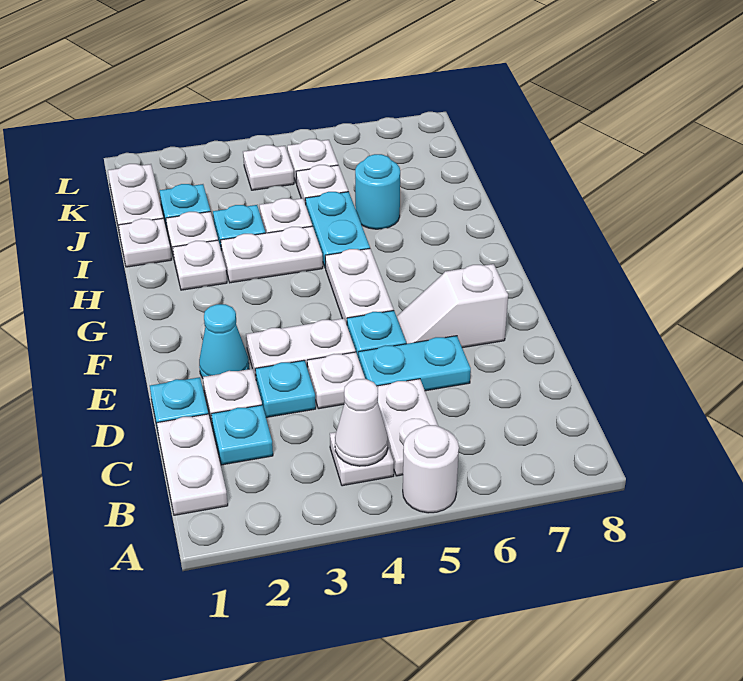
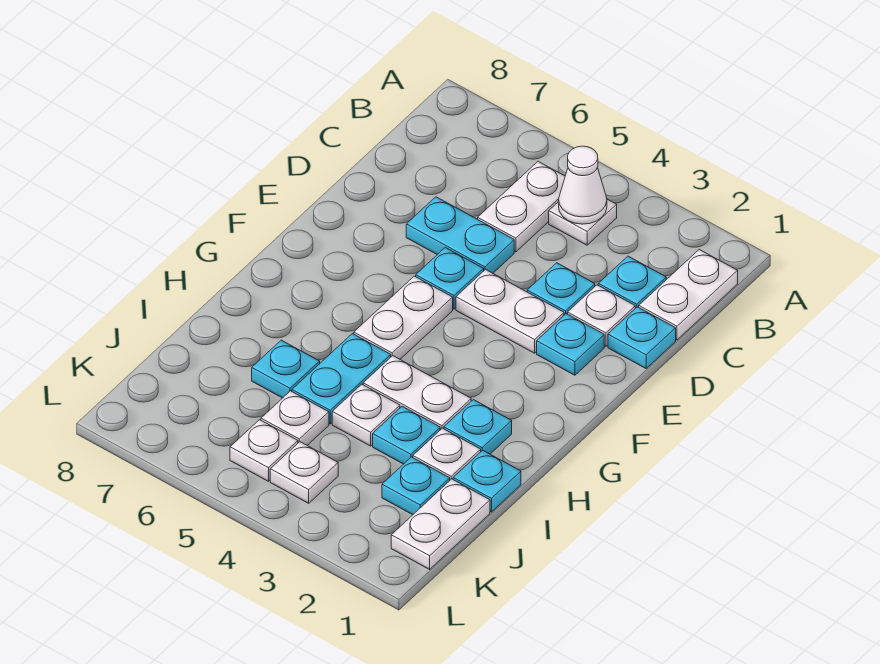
white 1x1 round brick [403,425,459,513] -> none
white 1x1 plate [307,352,365,409] -> none
cyan 1x1 cone [199,304,249,378] -> cyan 1x1 plate [537,314,604,375]
white 1x2 slope [396,264,508,348] -> none
white 1x1 plate [173,240,227,290] -> cyan 1x1 plate [444,400,512,454]
white 1x1 plate [119,218,172,267] -> cyan 1x1 plate [453,450,521,512]
cyan 1x1 round brick [355,154,400,229] -> cyan 1x1 plate [252,340,320,398]

